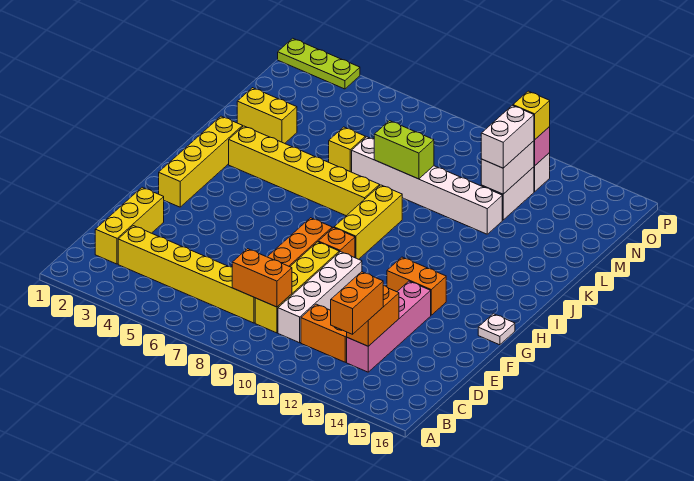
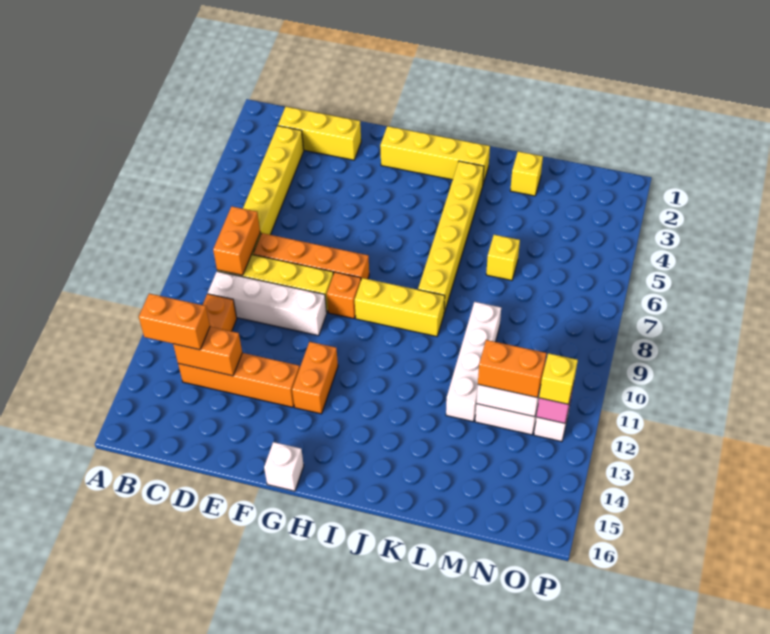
pink 1x4 brick [347,281,431,372] -> orange 1x4 brick [178,353,300,407]
white 1x1 plate [478,314,515,345] -> white 1x1 brick [264,442,304,491]
yellow 1x2 brick [237,88,297,143] -> yellow 1x1 brick [510,152,543,196]
white 1x6 brick [352,137,502,234] -> white 1x4 brick [446,302,501,422]
lime 1x2 brick [374,121,434,179] -> none
white 1x2 brick [481,105,534,168] -> orange 1x2 brick [478,340,546,398]
lime 1x3 plate [278,38,360,89] -> none

